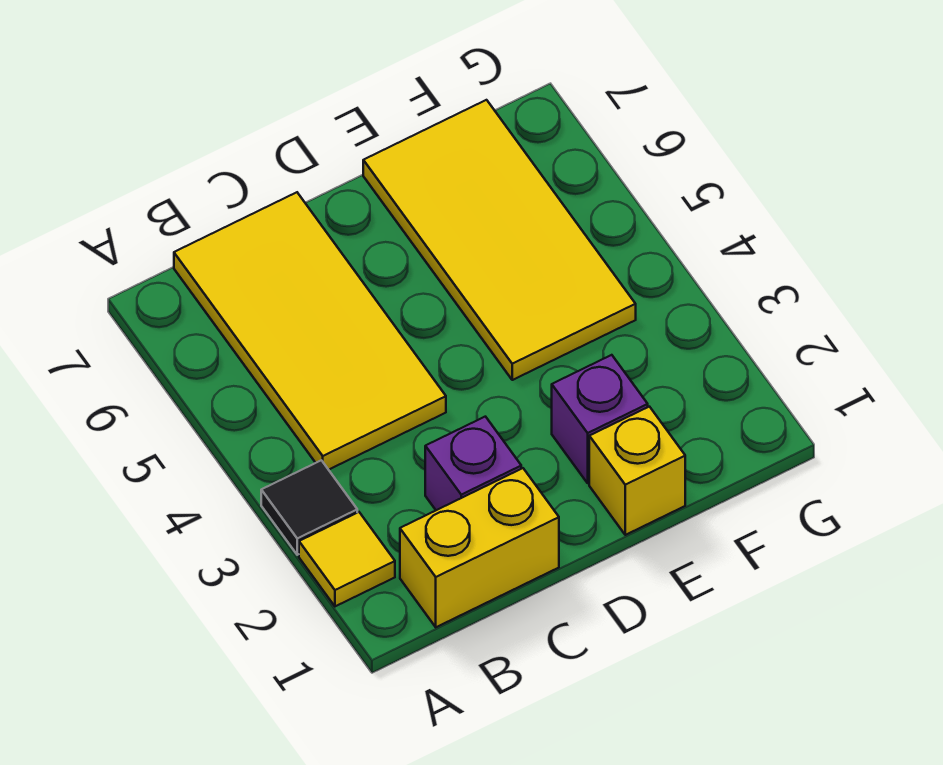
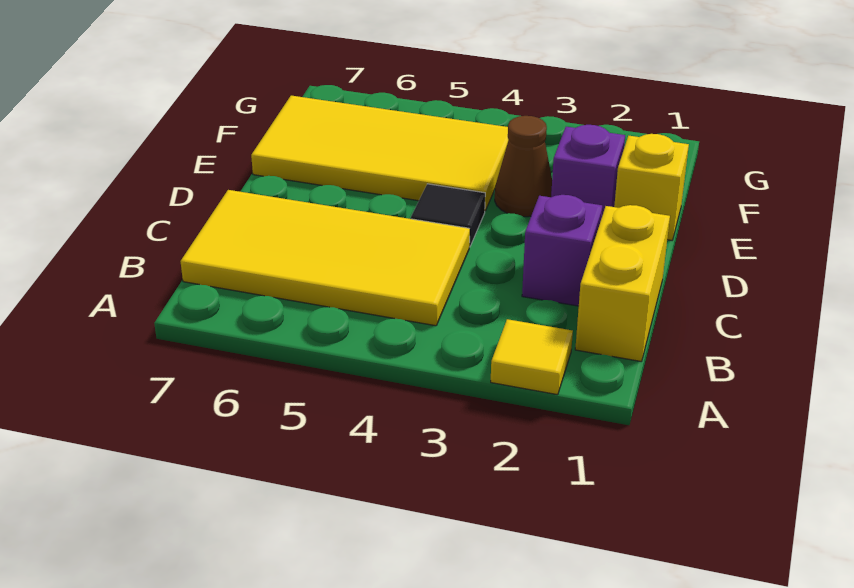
black 1x1 tile [261,460,357,555] -> black 1x1 tile moved to [411,184,485,247]
none -> brown 1x1 cone [495,116,552,217]

